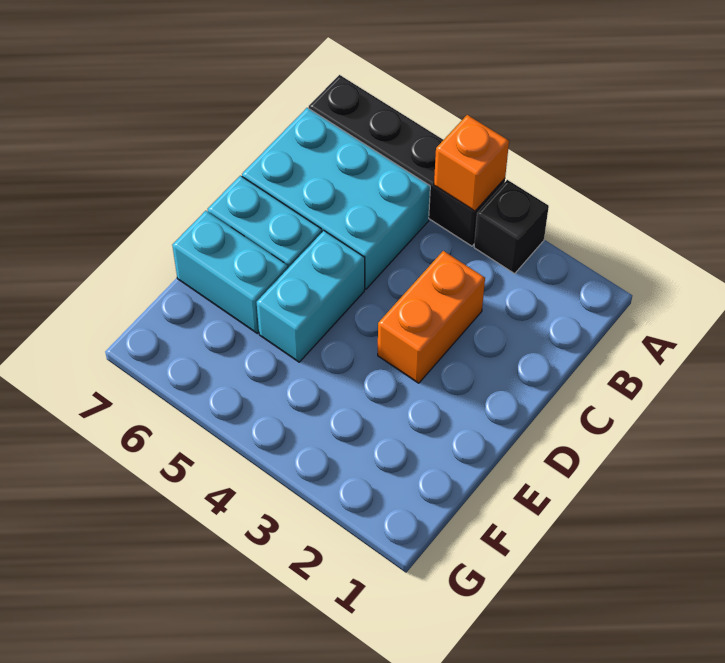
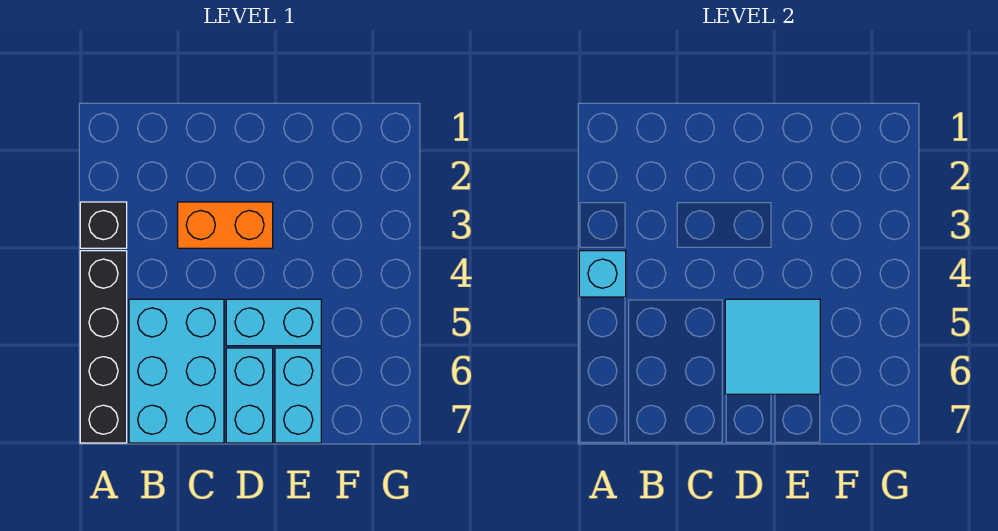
orange 1x1 brick [434,115,509,211] -> cyan 1x1 brick [579,251,626,297]
none -> cyan 2x2 tile [725,299,820,394]

